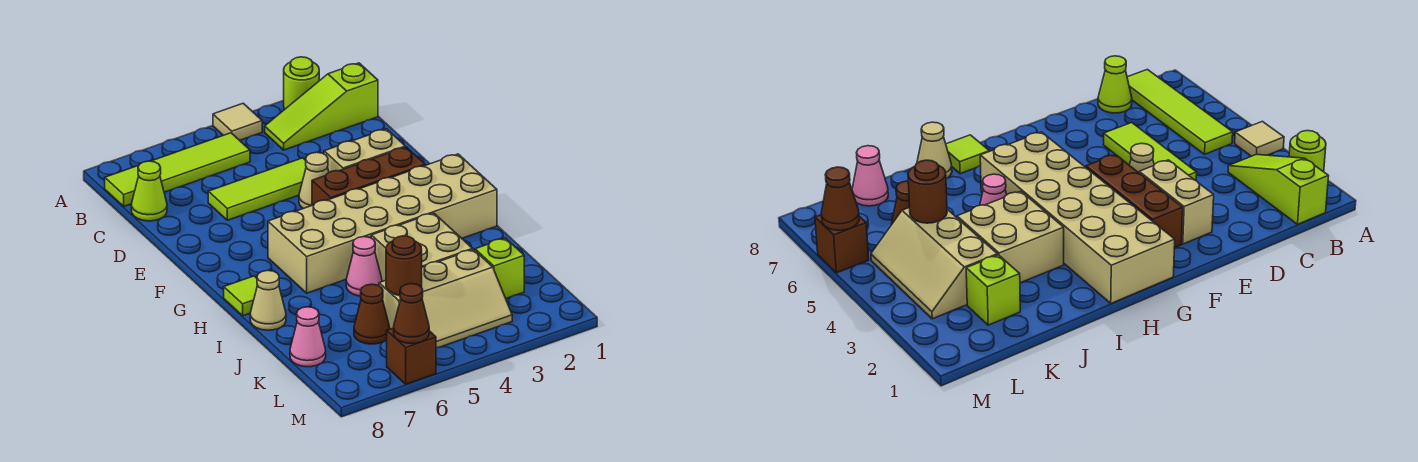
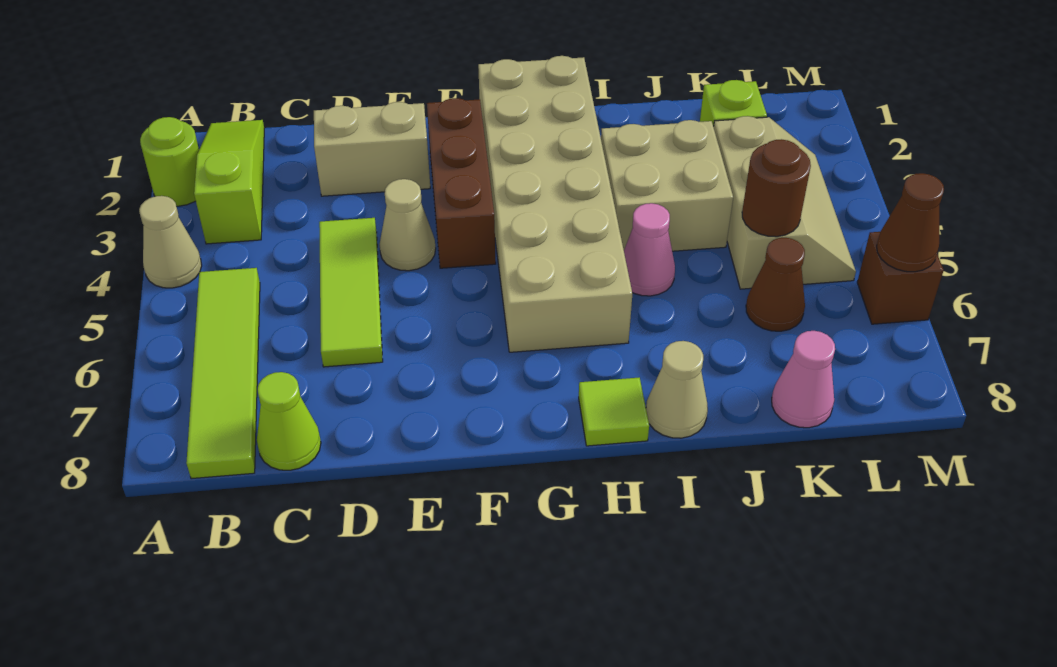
tan 1x1 tile [213,103,262,140] -> tan 1x1 cone [139,196,202,288]
lime 1x3 slope [265,63,378,150] -> lime 1x3 slope turned to [194,120,264,244]
tan 1x2 brick [324,129,405,172] -> tan 1x2 brick turned to [314,102,430,196]

